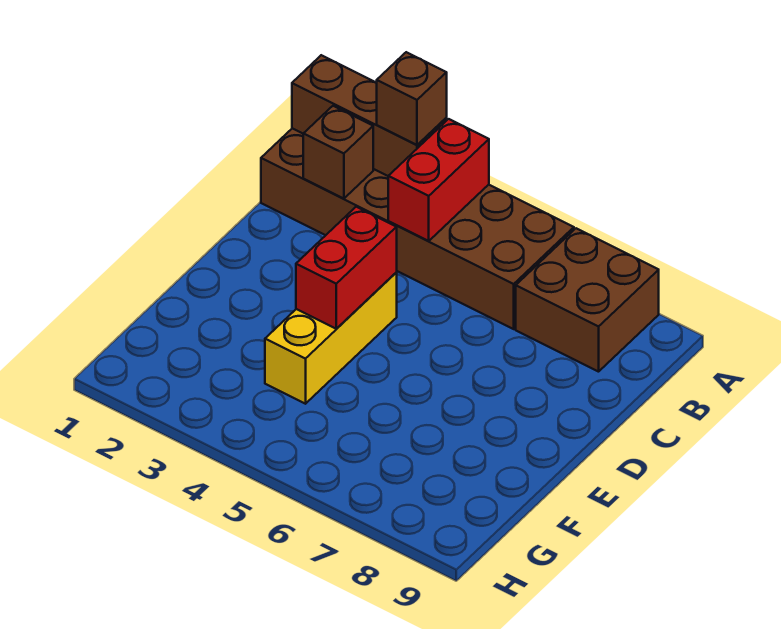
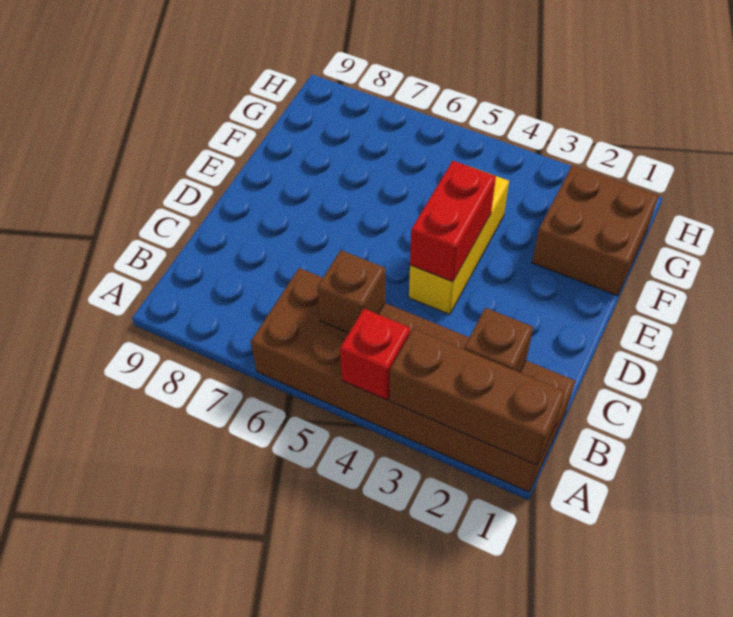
brown 1x1 brick [377,52,447,145] -> brown 1x1 brick moved to [317,250,385,333]
red 1x2 brick [388,119,489,241] -> red 1x1 brick [340,309,410,400]
brown 2x2 brick [516,228,659,372] -> brown 2x2 brick moved to [532,165,659,296]

